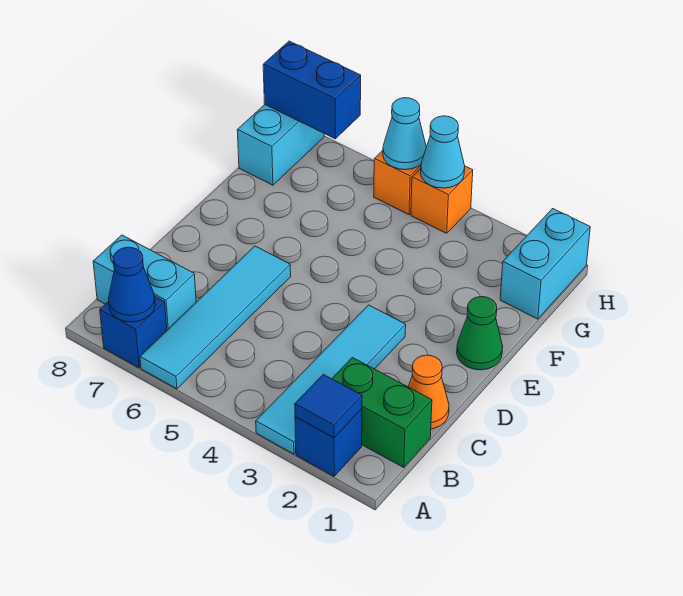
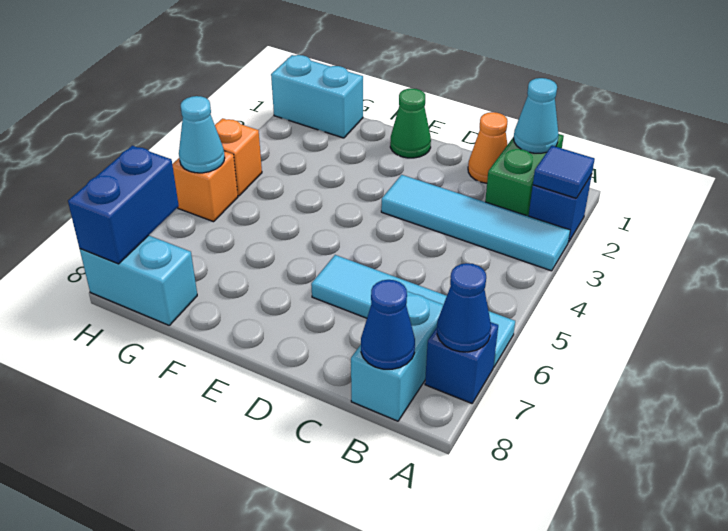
none -> blue 1x1 cone [361,280,415,369]
cyan 1x1 cone [421,116,465,188] -> cyan 1x1 cone moved to [514,78,559,153]

